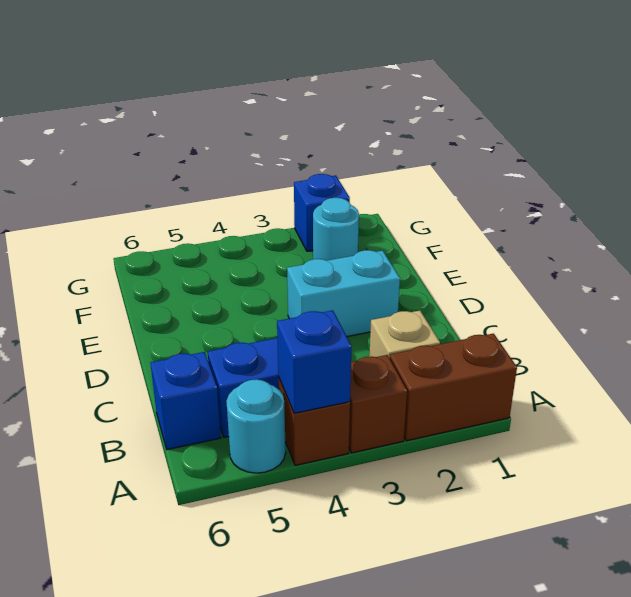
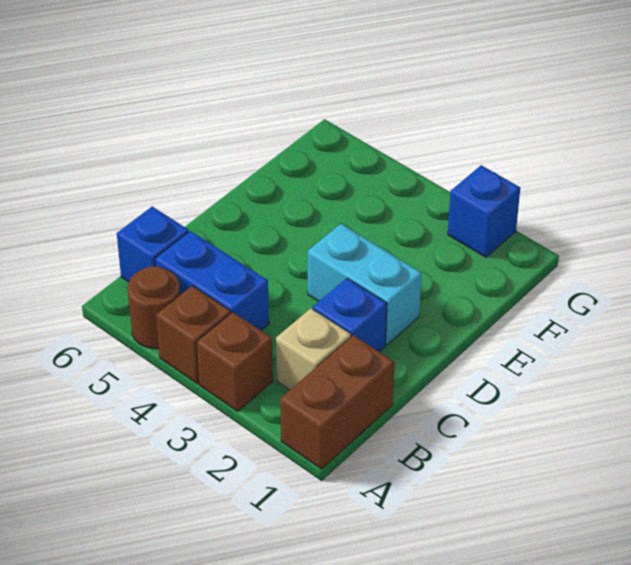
brown 1x2 brick [390,334,517,441] -> brown 1x2 brick turned to [280,335,394,469]
blue 1x1 brick [277,310,351,413] -> blue 1x1 brick moved to [313,278,387,352]
cyan 1x1 round brick [226,379,286,473] -> brown 1x1 round brick [128,266,180,349]
cyan 1x1 round brick [313,198,359,260] -> none

